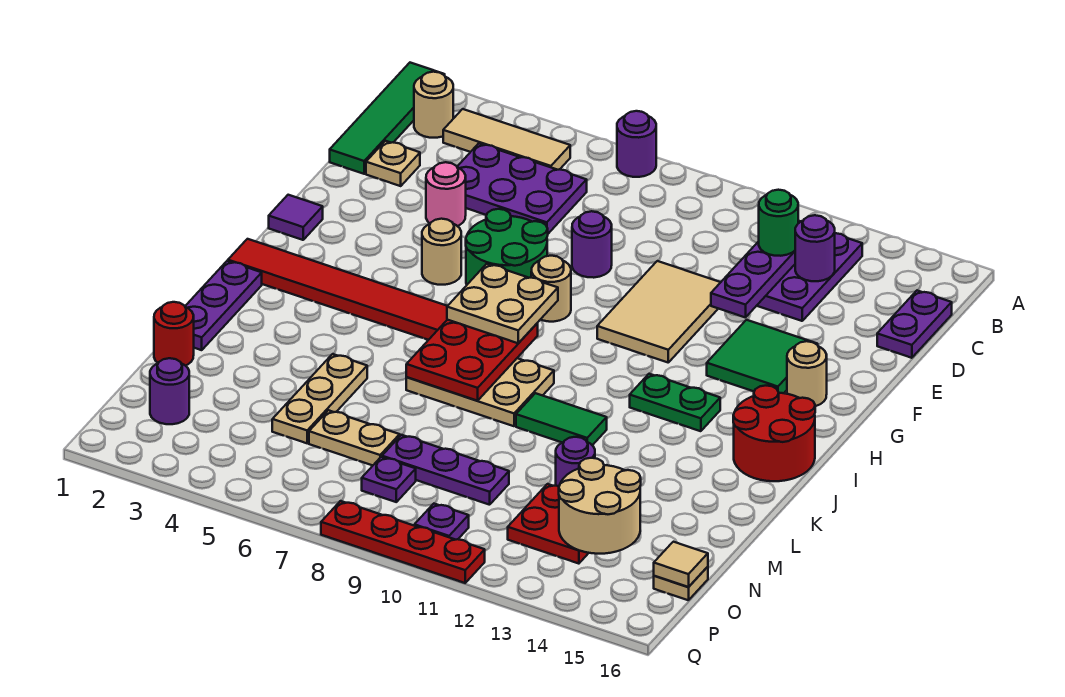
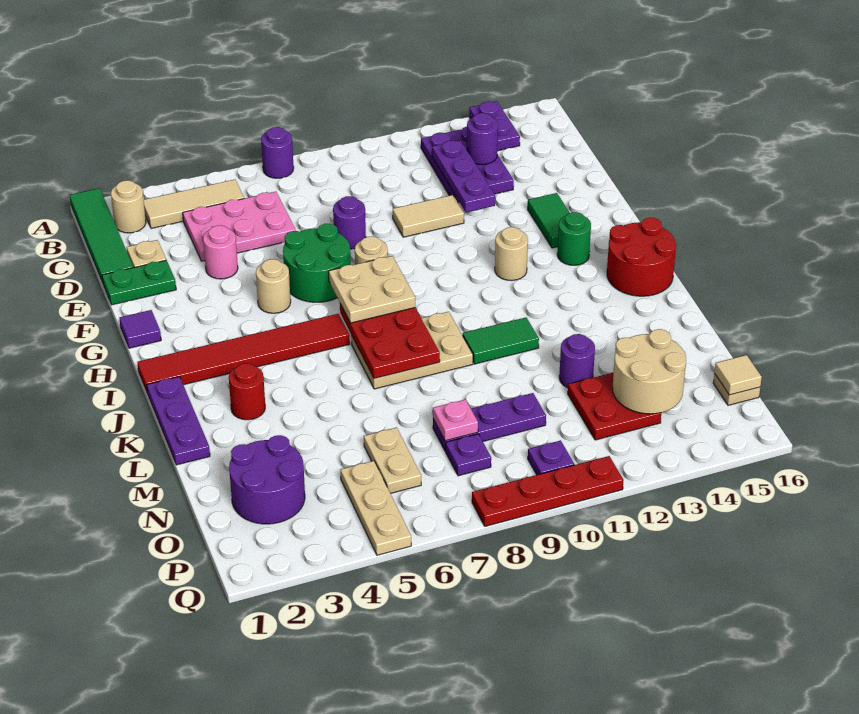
purple 2x3 plate [457,143,587,234] -> pink 2x3 plate [183,192,296,261]
green 1x1 round brick [759,190,798,256] -> green 1x1 round brick moved to [557,212,591,265]
purple 1x2 plate [877,291,952,358] -> purple 1x2 plate moved to [469,101,520,151]
tan 2x3 tile [597,261,721,362] -> tan 1x2 tile [393,195,464,237]
green 2x2 tile [707,320,818,393] -> green 1x2 tile [528,193,570,248]
tan 1x1 round brick [787,341,827,406] -> tan 1x1 round brick moved to [495,227,528,281]
green 1x2 plate [630,374,720,431] -> green 1x2 plate moved to [102,260,176,305]
tan 1x3 plate [272,354,367,443] -> tan 1x3 plate moved to [341,461,411,555]
red 1x1 round brick [154,302,194,366] -> red 1x1 round brick moved to [229,364,265,420]
tan 1x2 plate [309,410,400,465] -> tan 1x2 plate turned to [364,427,421,493]
none -> pink 1x1 plate [433,399,478,441]
purple 1x1 round brick [150,358,189,424] -> purple 2x2 round brick [229,435,305,524]

